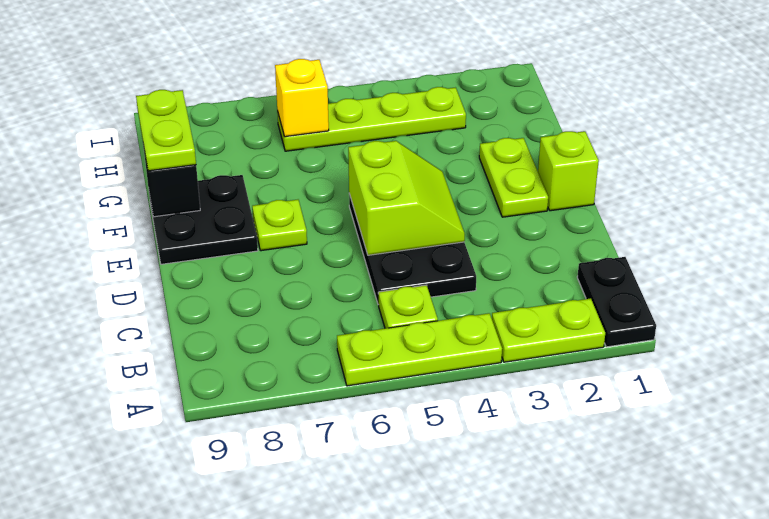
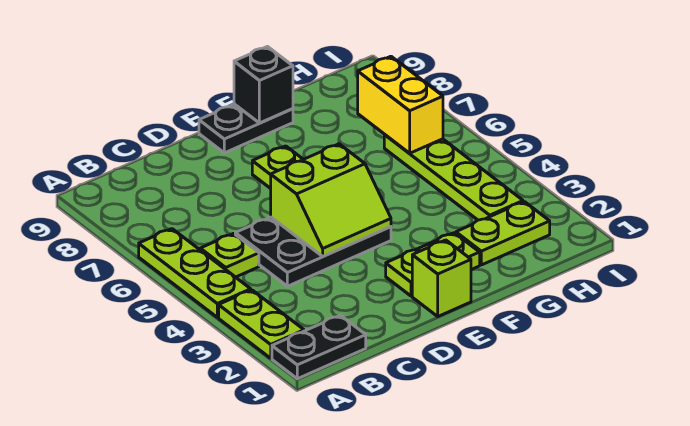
black 2x2 plate [149,175,258,264] -> black 1x2 plate [199,104,293,153]
lime 1x2 plate [136,90,196,171] -> lime 1x2 plate moved to [456,202,550,265]
yellow 1x1 brick [275,59,329,137] -> yellow 1x2 brick [358,56,443,153]

